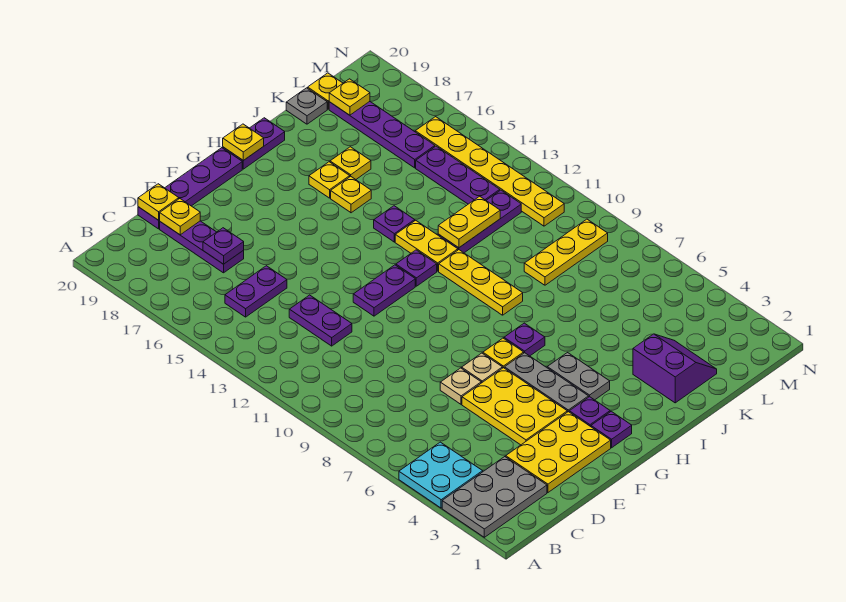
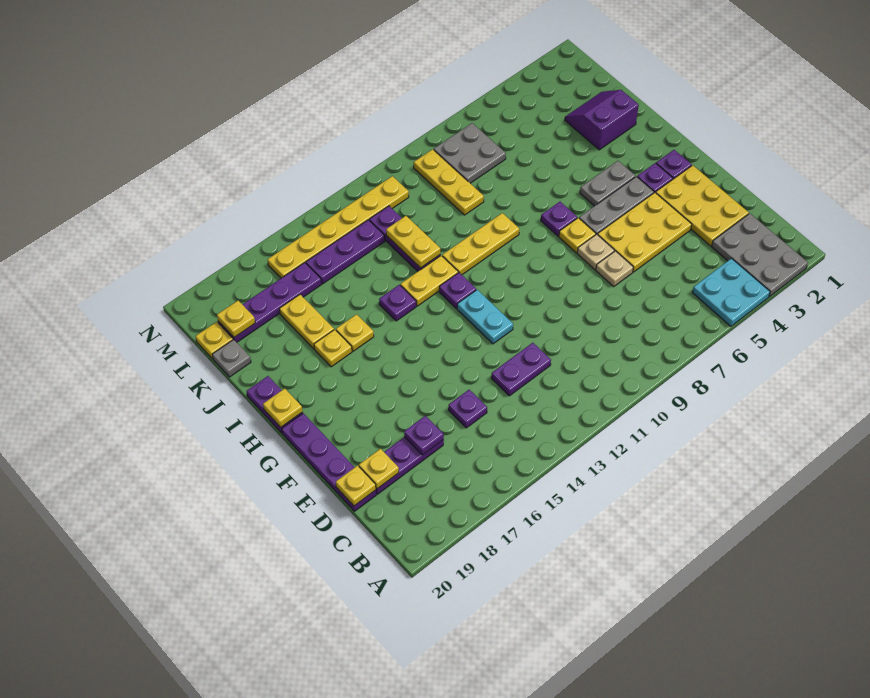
purple 1x2 plate [225,266,287,317] -> purple 1x1 plate [449,390,487,428]
purple 1x2 plate [353,265,415,316] -> cyan 1x2 plate [457,290,513,344]
yellow 1x1 plate [330,147,371,179] -> yellow 1x2 plate [279,294,334,349]
none -> grey 2x2 plate [434,123,506,183]

